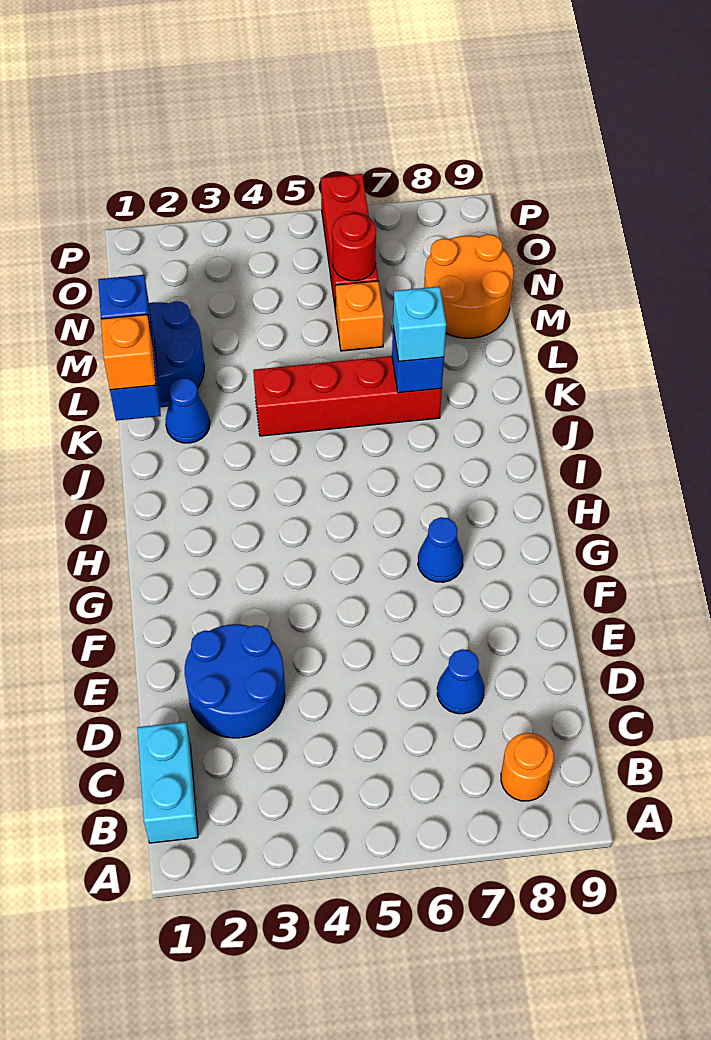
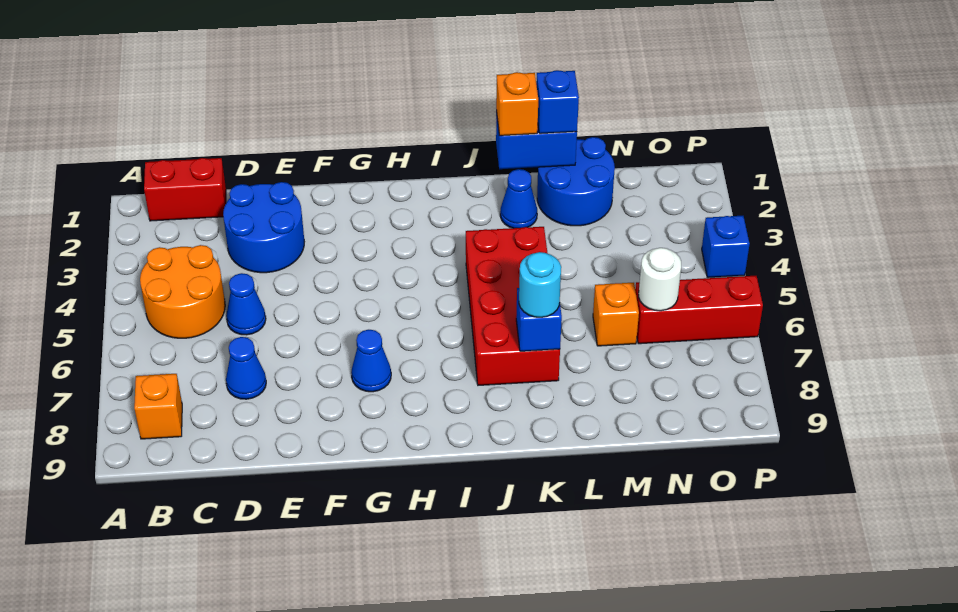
cyan 1x2 brick [137,722,198,843] -> red 1x2 brick [144,158,226,221]
orange 1x1 round brick [501,733,554,801] -> orange 1x1 brick [134,374,182,439]
none -> blue 1x1 cone [226,273,266,335]
red 1x4 brick [253,356,442,436] -> red 2x4 brick [466,227,560,385]
cyan 1x1 brick [393,286,446,362] -> cyan 1x1 round brick [519,252,561,317]
orange 2x2 round brick [424,234,514,338] -> orange 2x2 round brick moved to [140,245,225,338]
red 1x1 round brick [332,213,376,281] -> white 1x1 round brick [639,248,681,311]
none -> blue 1x1 brick [702,216,750,278]

